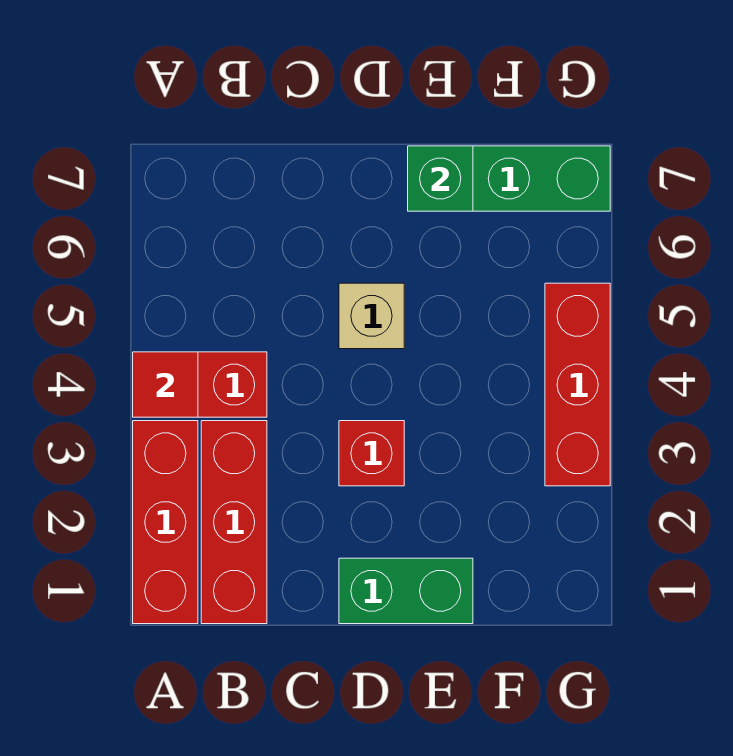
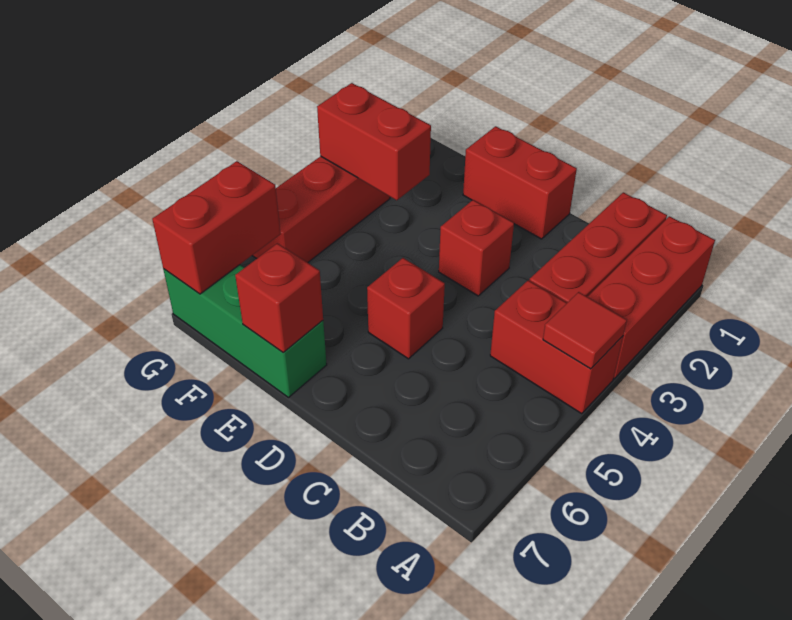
green 1x2 brick [339,558,473,624] -> red 1x2 brick [463,126,577,239]
tan 1x1 brick [339,283,404,349] -> red 1x1 brick [367,258,445,359]
green 1x1 brick [408,146,473,211] -> red 1x1 brick [235,243,323,352]
none -> red 1x2 brick [317,83,431,200]
none -> red 1x2 brick [152,161,280,294]

